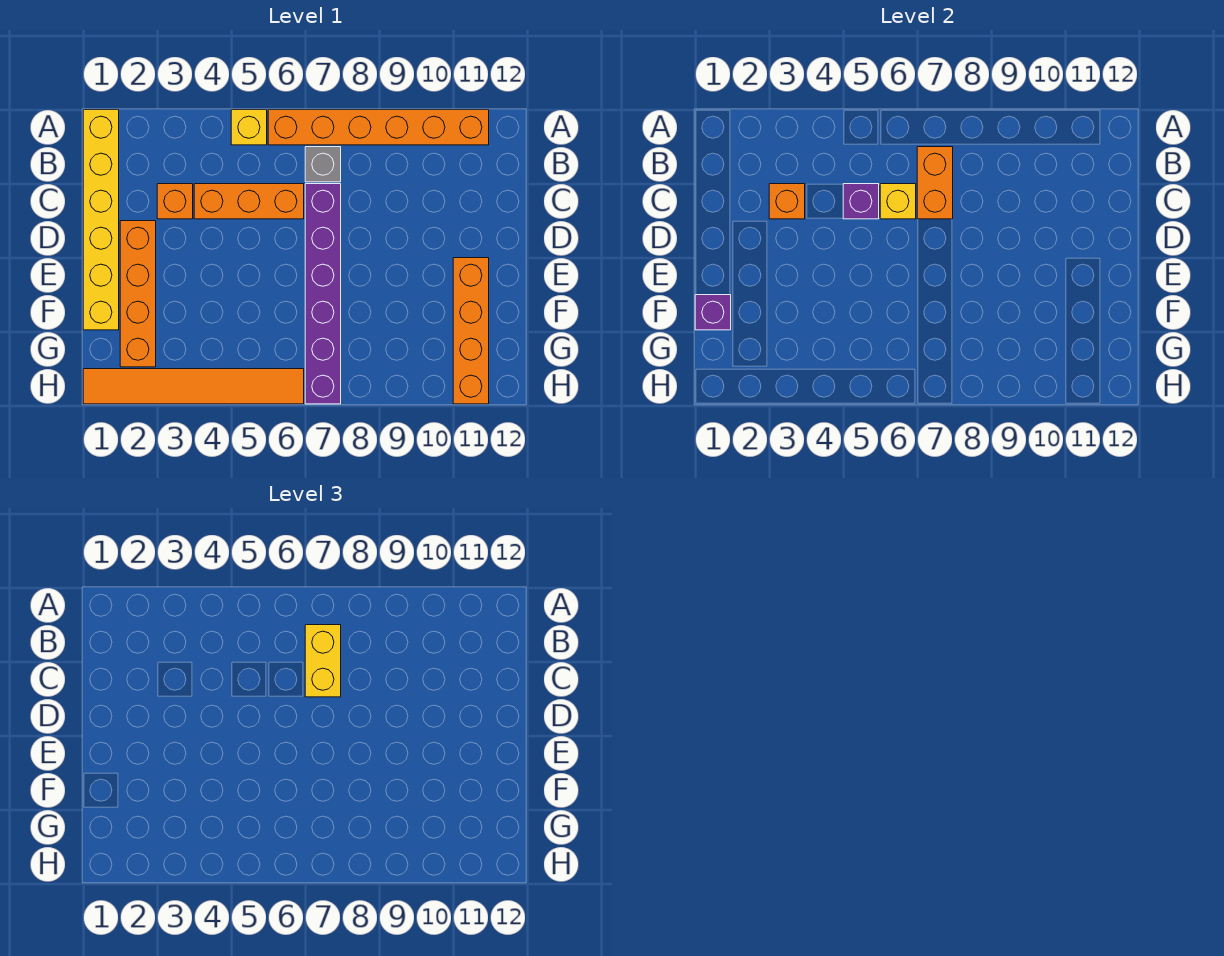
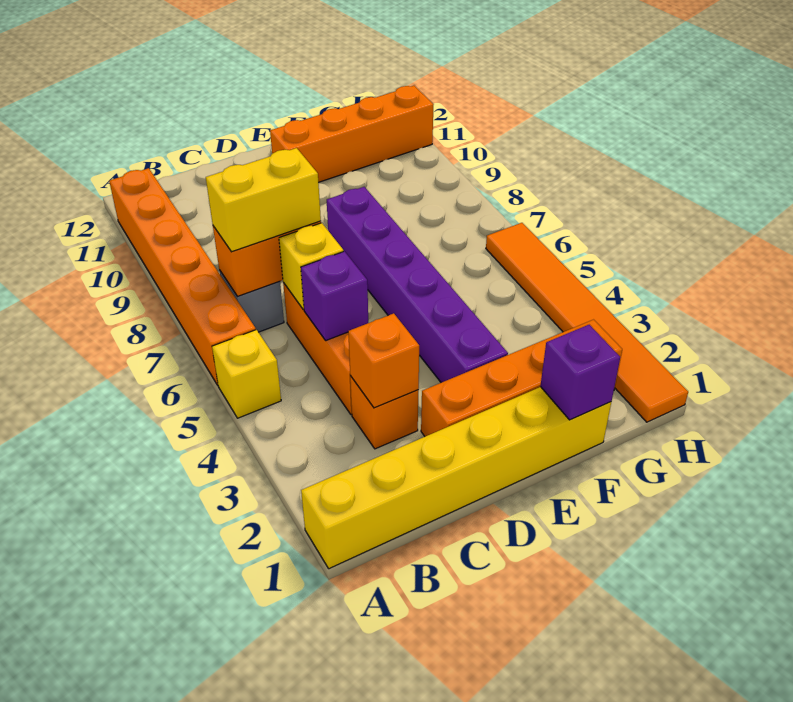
purple 1x6 brick [305,184,341,404] -> purple 1x6 brick turned to [327,187,508,383]

